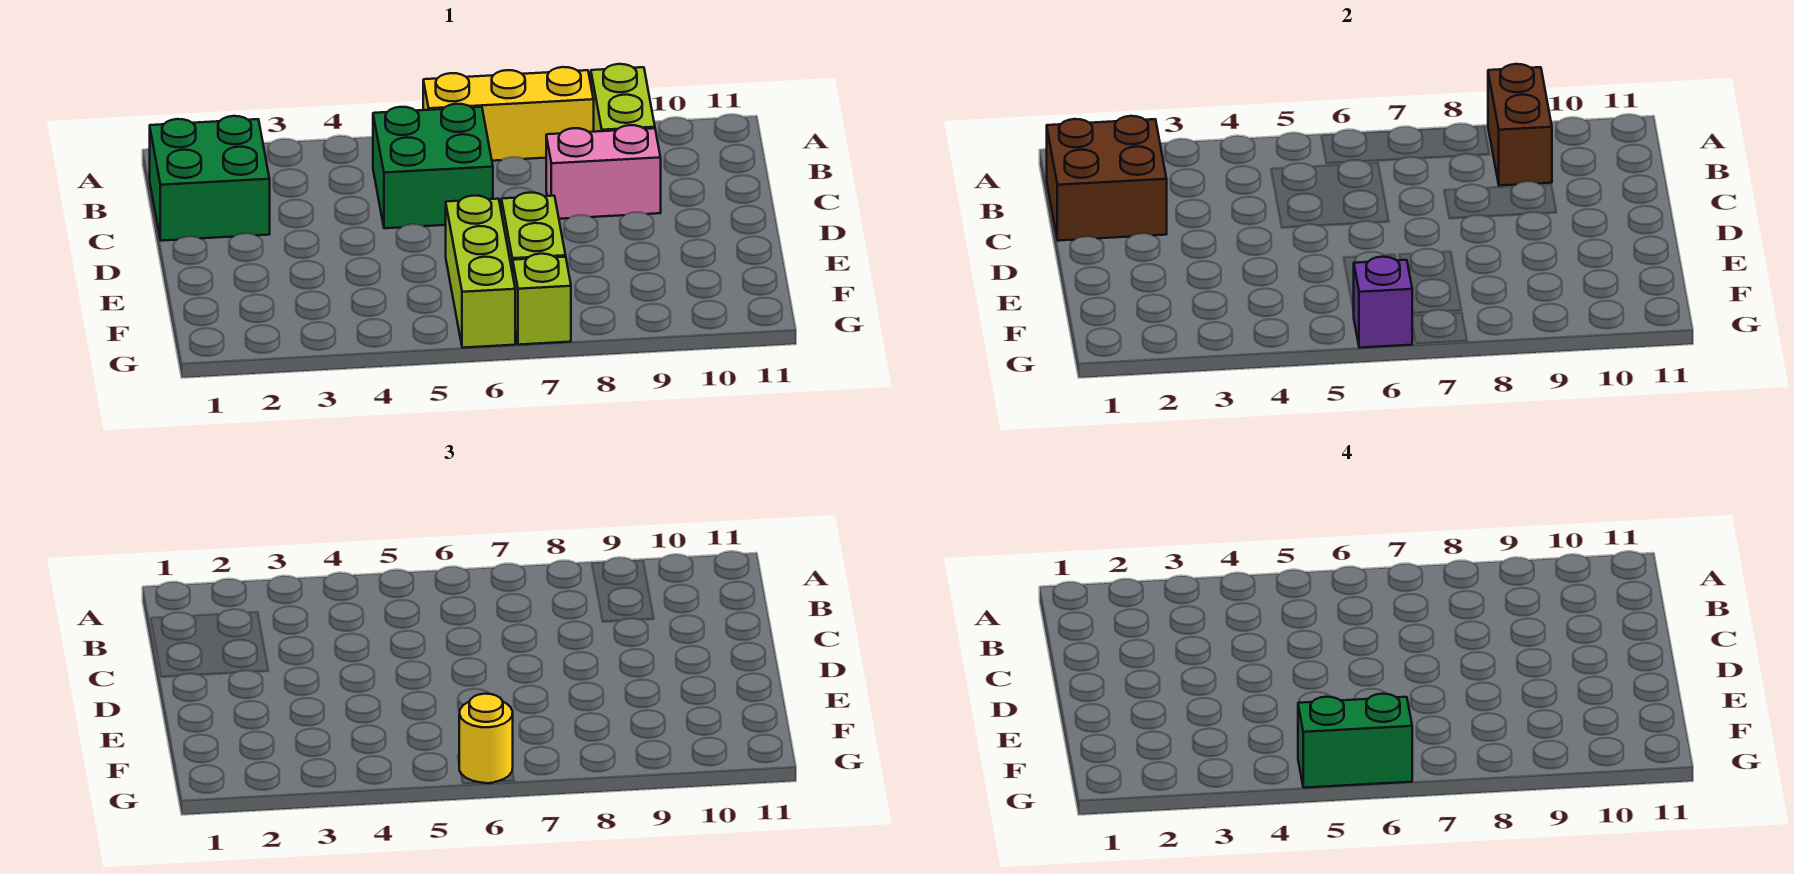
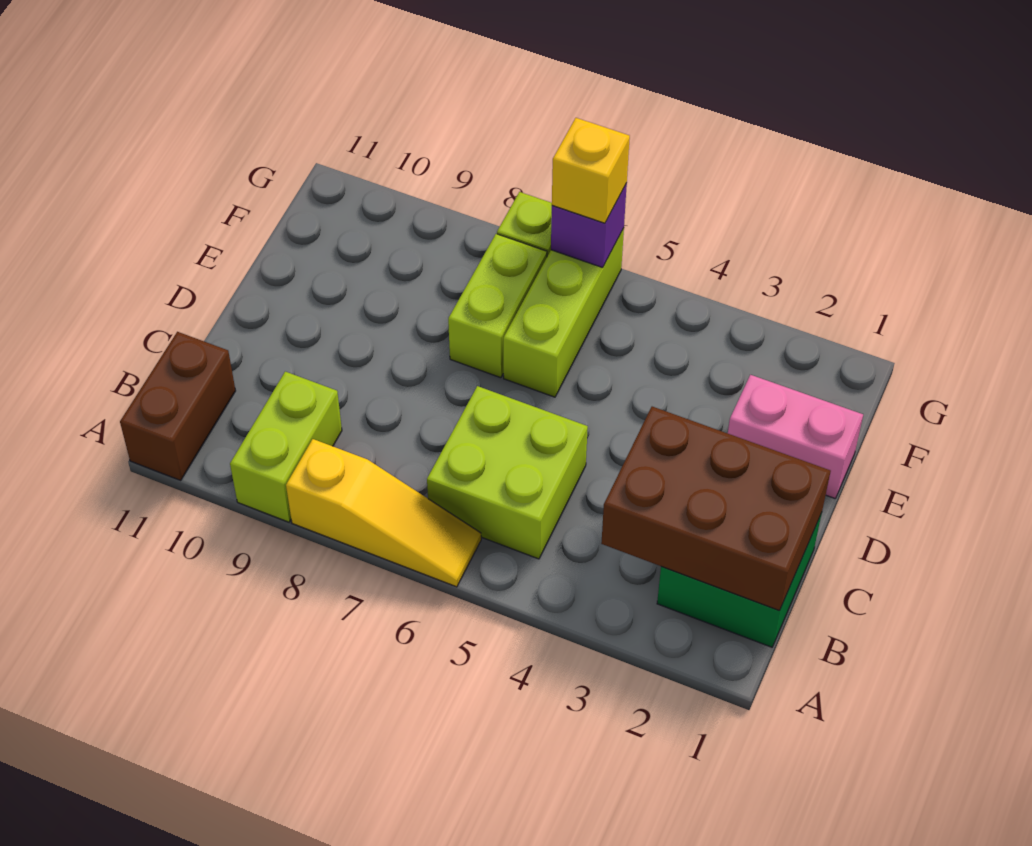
yellow 1x3 brick [423,67,594,161] -> yellow 1x3 slope [286,439,481,587]
brown 1x2 brick [1488,64,1552,186] -> brown 1x2 brick moved to [120,332,236,480]
brown 2x2 brick [1047,116,1167,241] -> brown 2x3 brick [601,407,831,611]
green 2x2 brick [373,104,493,228] -> lime 2x2 brick [427,386,588,559]
pink 1x2 brick [546,125,661,219] -> pink 1x2 brick moved to [728,375,863,498]
green 1x2 brick [1298,694,1412,788] -> none
yellow 1x1 round brick [459,694,513,783] -> yellow 1x1 brick [552,118,630,223]

